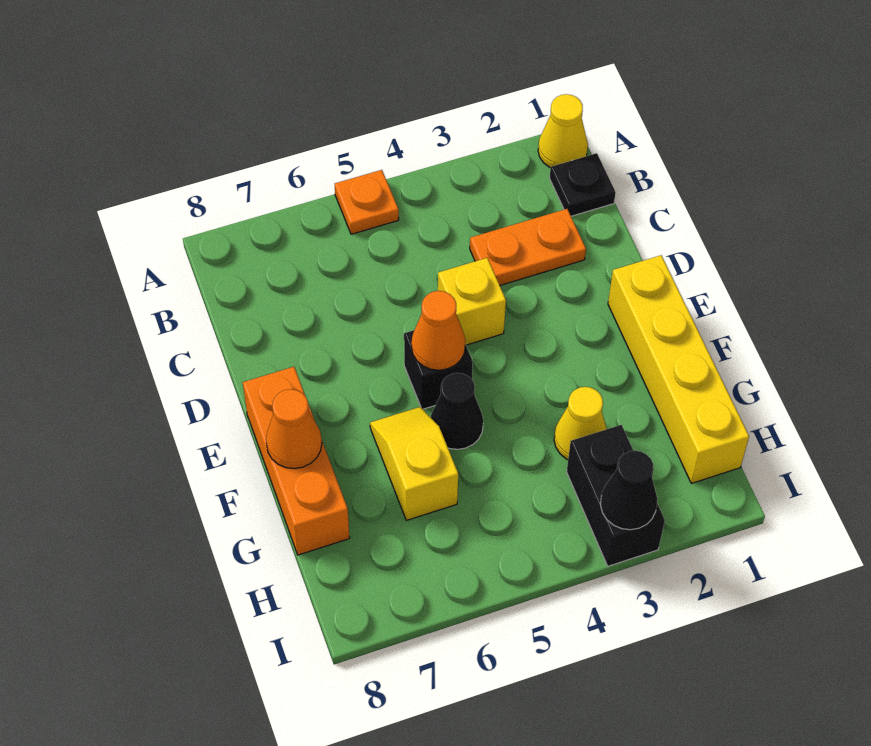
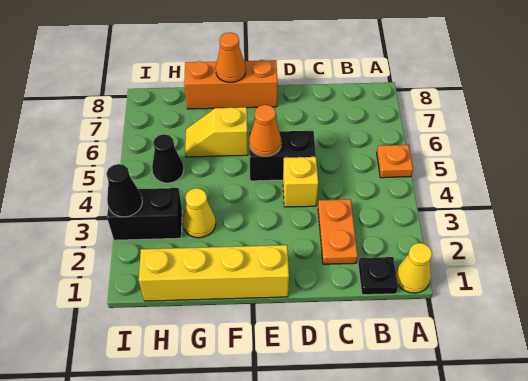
black 1x1 brick [404,330,473,409] -> black 1x2 brick [249,131,316,181]
black 1x1 cone [431,373,483,449] -> black 1x1 cone moved to [152,134,184,183]
yellow 1x2 slope [370,407,458,520] -> yellow 1x2 slope turned to [185,107,248,157]

